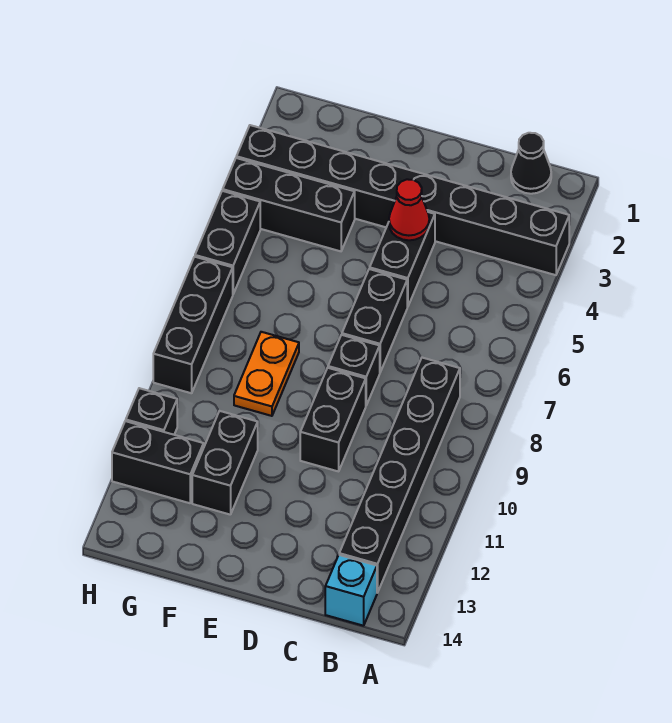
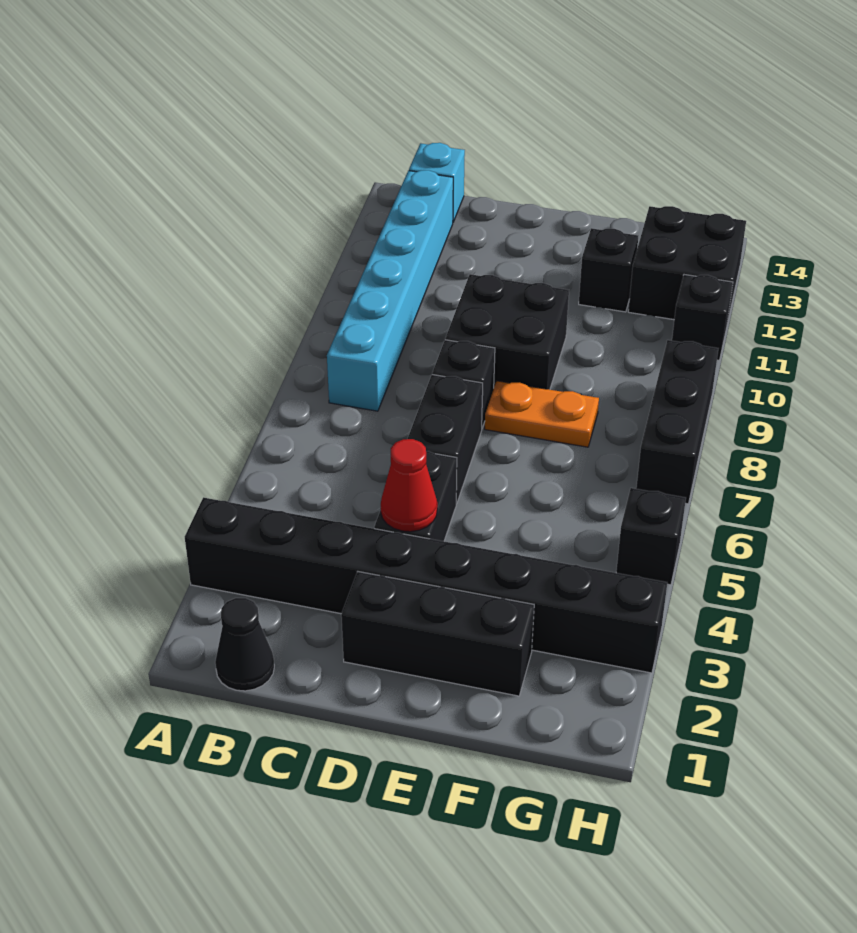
black 1x6 brick [339,358,460,593] -> cyan 1x6 brick [327,170,453,411]
black 1x2 brick [300,368,366,471] -> black 2x2 brick [445,274,569,390]
black 1x3 brick [223,158,355,251] -> black 1x3 brick moved to [341,572,534,696]
orange 1x2 plate [234,332,299,416] -> orange 1x2 plate turned to [485,381,599,447]
black 1x2 brick [192,411,258,515] -> black 1x1 brick [579,228,638,312]
black 1x2 brick [112,421,204,503] -> black 2x2 brick [628,206,746,323]
black 1x2 brick [195,191,260,294] -> black 1x1 brick [616,488,686,585]

